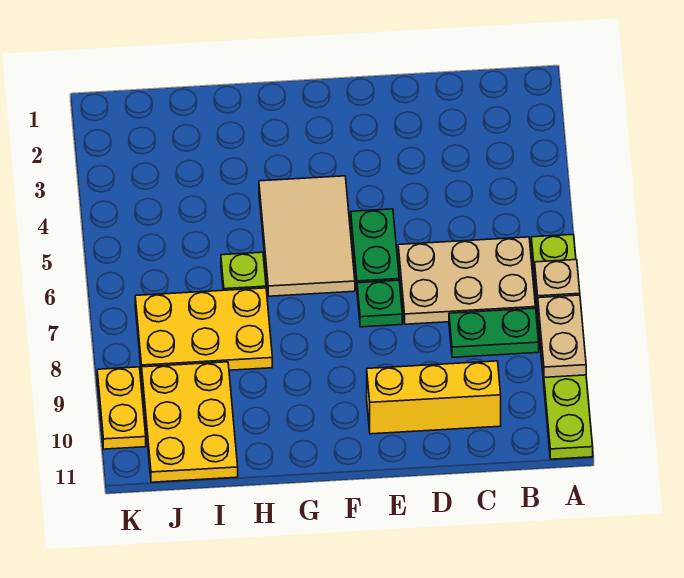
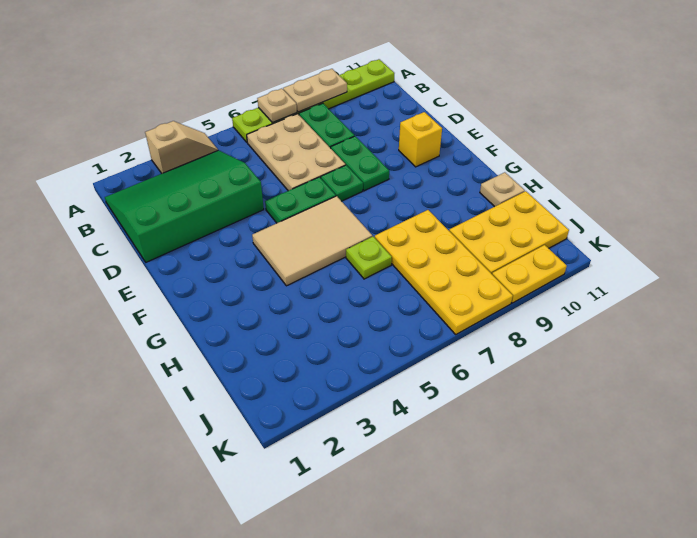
none -> tan 1x2 slope [145,121,218,173]
none -> green 3x4 slope [105,150,264,262]
yellow 1x3 brick [367,361,501,434] -> yellow 1x1 brick [399,112,442,167]
none -> green 1x2 plate [331,136,389,191]
yellow 2x3 plate [135,288,272,375] -> yellow 2x4 plate [375,210,513,334]
none -> tan 1x1 plate [480,172,525,207]

